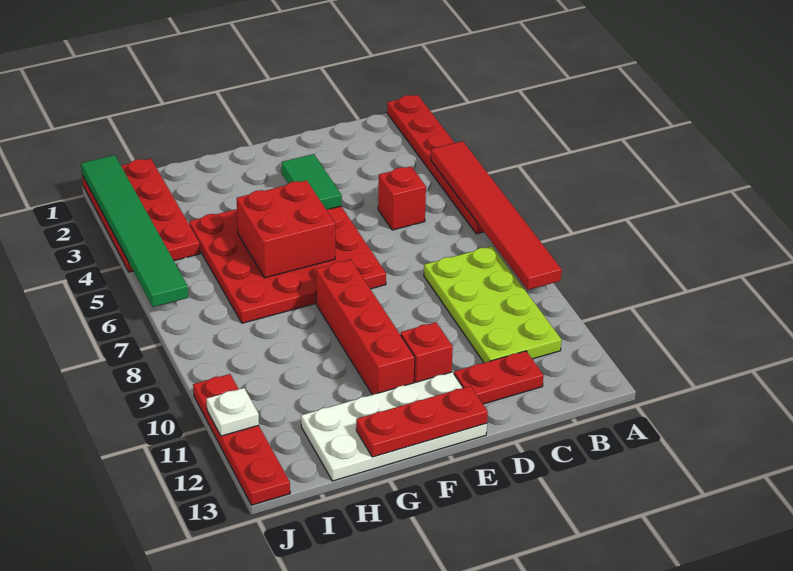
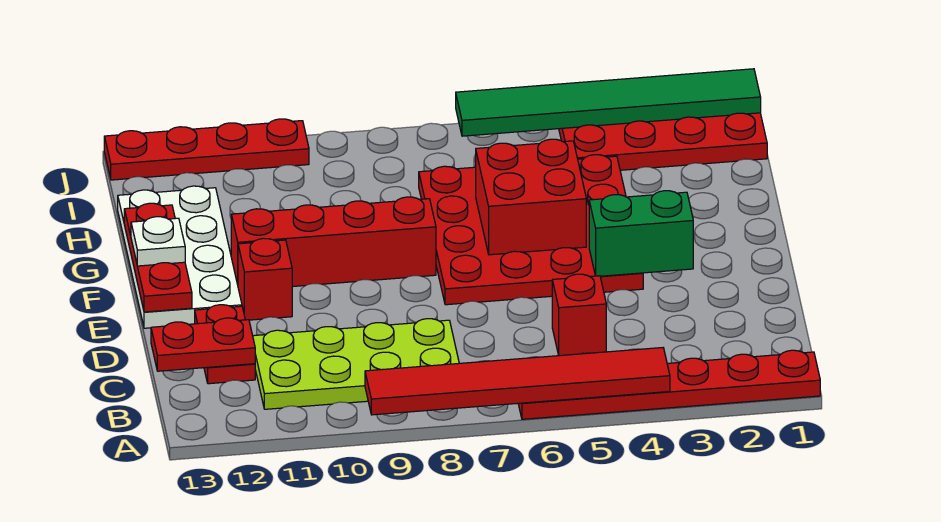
none -> red 1x2 plate [151,318,255,371]
green 1x2 tile [281,154,341,210] -> green 1x2 brick [589,191,693,276]
white 1x1 plate [206,388,259,436] -> white 1x1 plate moved to [131,217,185,266]

